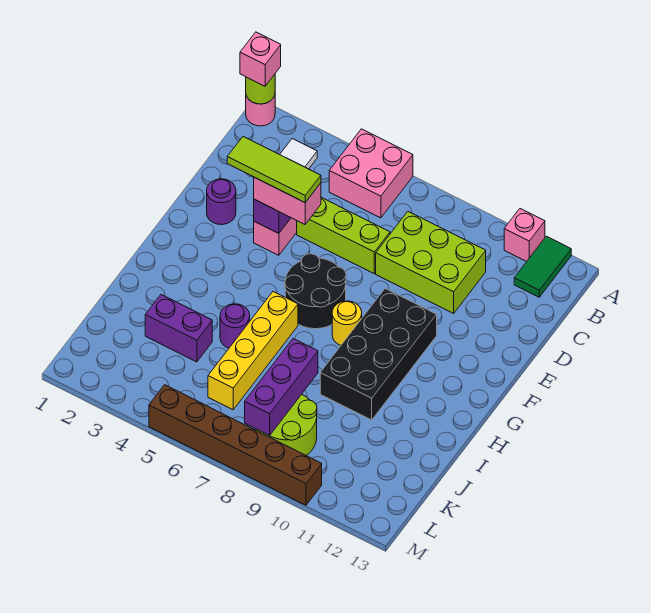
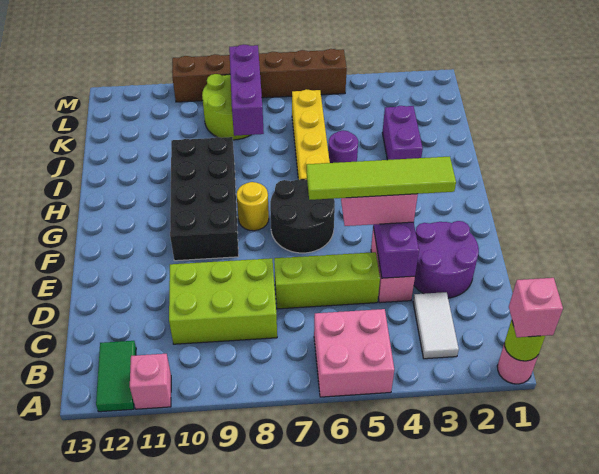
purple 1x1 round brick [207,179,236,225] -> purple 2x2 round brick [414,221,479,298]
lime 1x3 tile [227,137,321,203] -> lime 1x4 tile [306,157,456,200]
purple 1x2 brick [145,295,212,362] -> purple 1x2 brick turned to [382,106,423,160]

